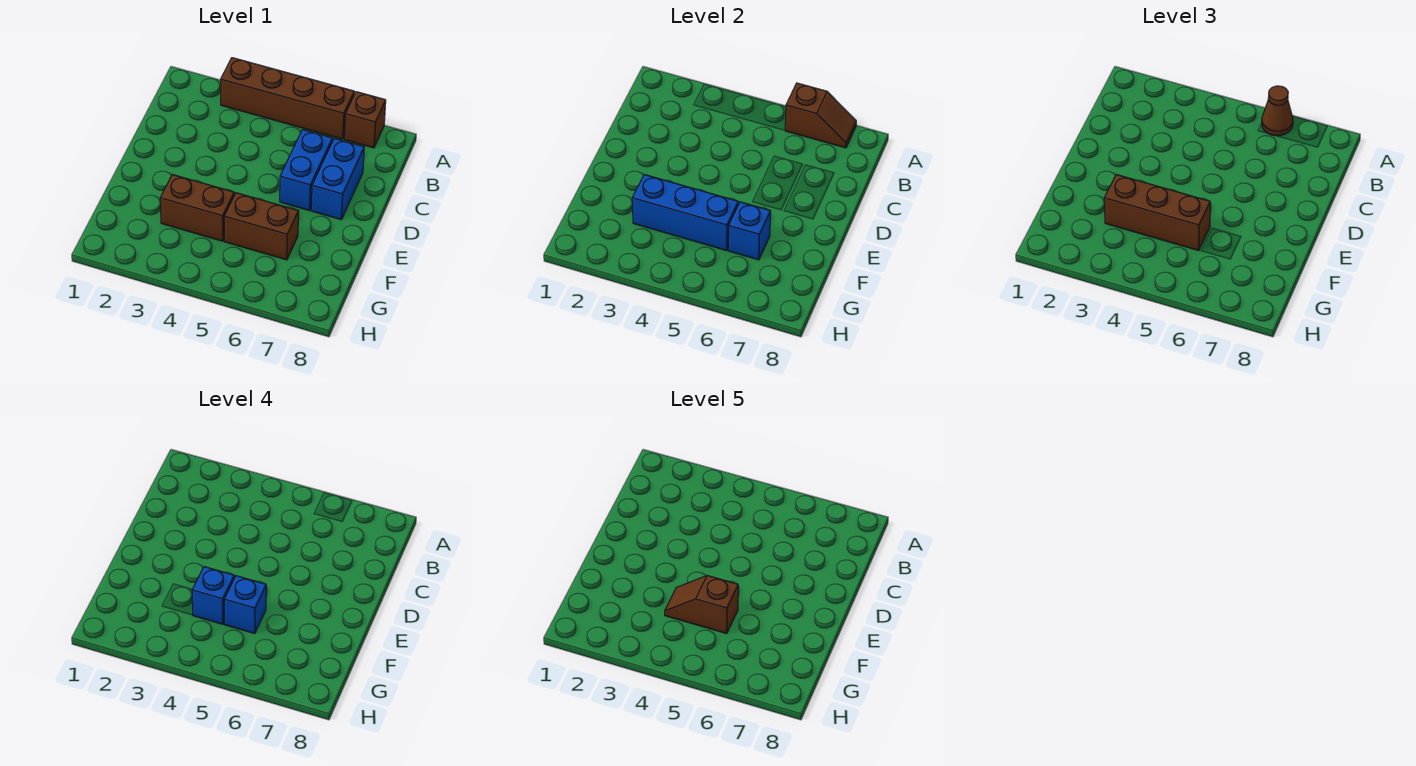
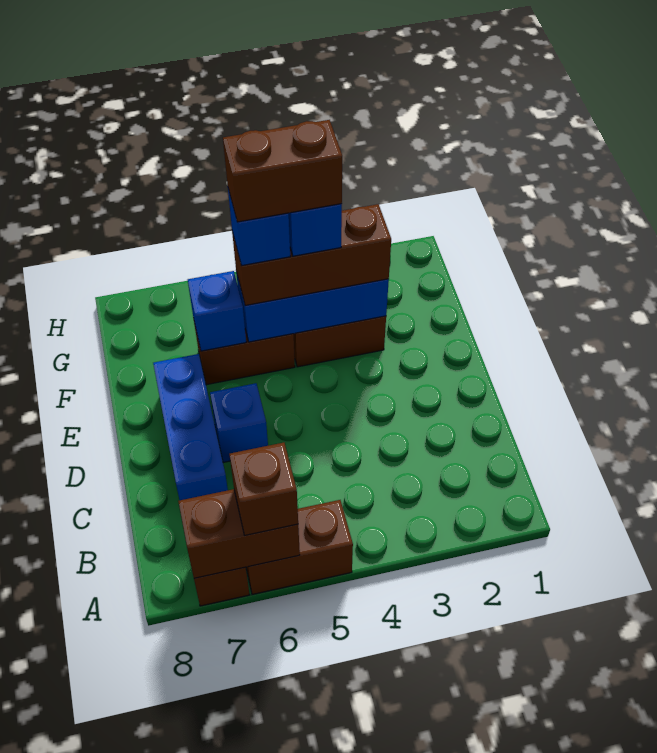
brown 1x4 brick [221,58,354,139] -> brown 1x2 brick [246,500,353,594]
brown 1x2 slope [785,83,856,148] -> brown 1x2 brick [178,489,300,578]
brown 1x1 cone [1262,86,1293,136] -> brown 1x1 brick [229,443,298,535]
blue 1x2 brick [280,130,332,210] -> blue 1x1 brick [210,383,268,462]
blue 1x2 brick [311,138,364,220] -> blue 1x3 brick [153,354,228,500]
brown 1x2 slope [665,576,738,634] -> brown 1x2 brick [223,120,342,222]

